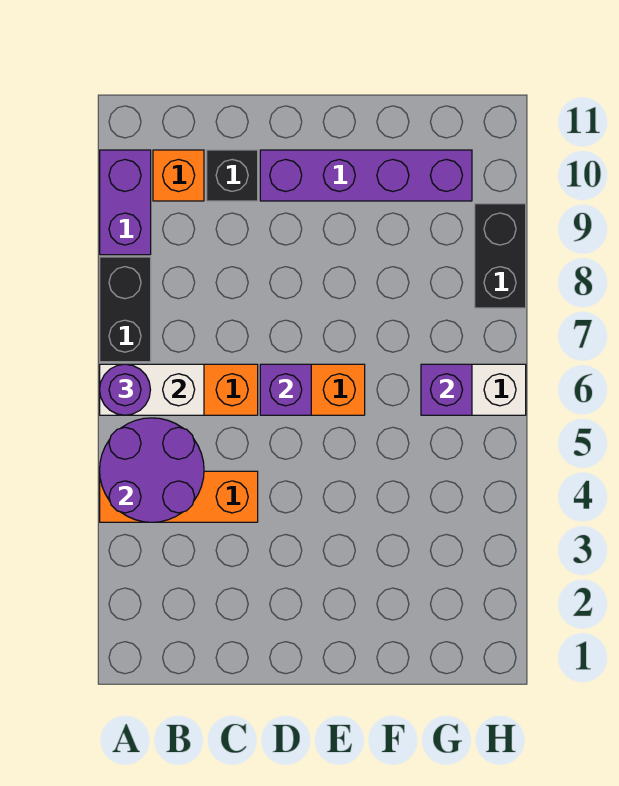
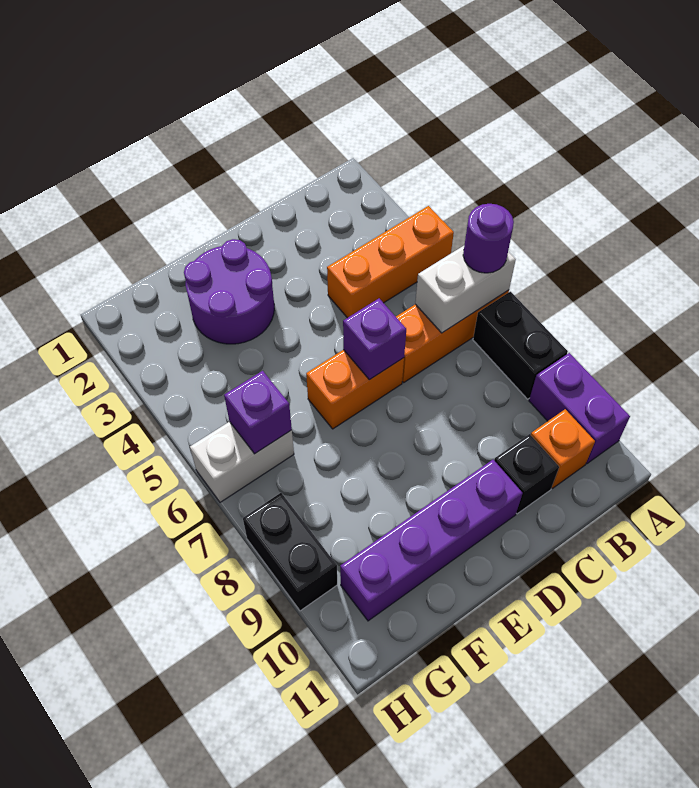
purple 2x2 round brick [100,418,204,522] -> purple 2x2 round brick moved to [184,239,274,344]

